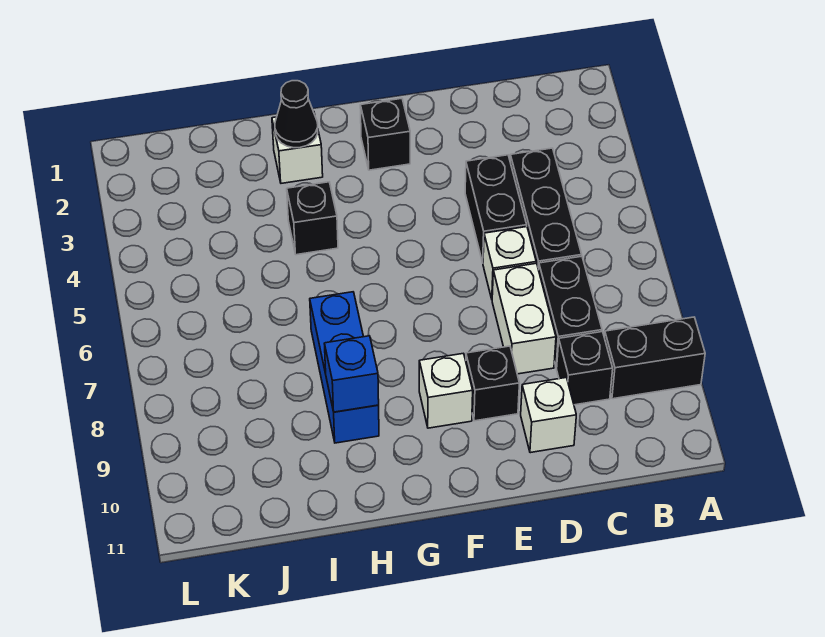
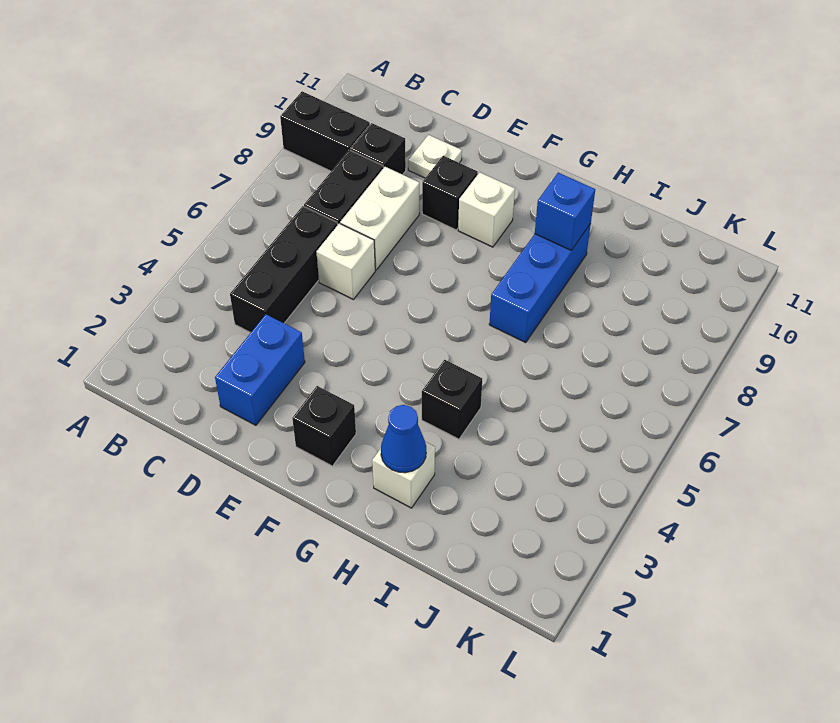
none -> blue 1x2 brick [215,314,305,425]
black 1x2 brick [465,155,527,262] -> none
white 1x1 brick [521,378,576,453] -> white 1x1 plate [408,135,462,178]
black 1x1 cone [275,81,318,148] -> blue 1x1 cone [381,405,426,473]

